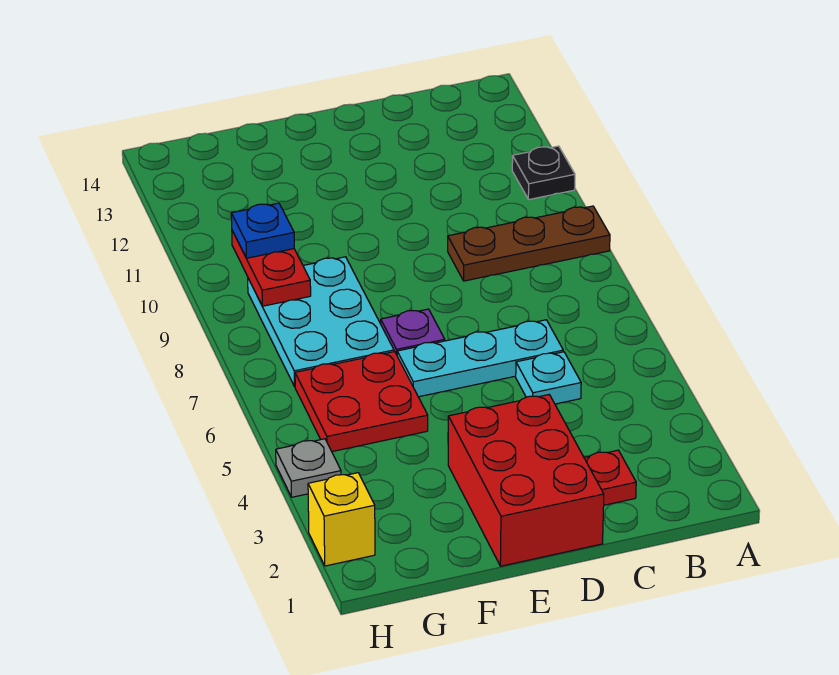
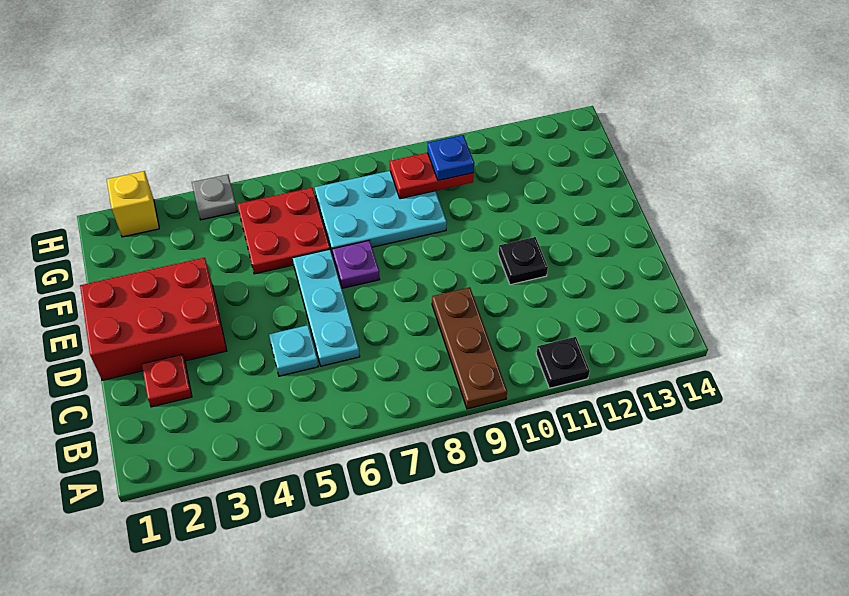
none -> black 1x1 plate [498,237,548,285]

